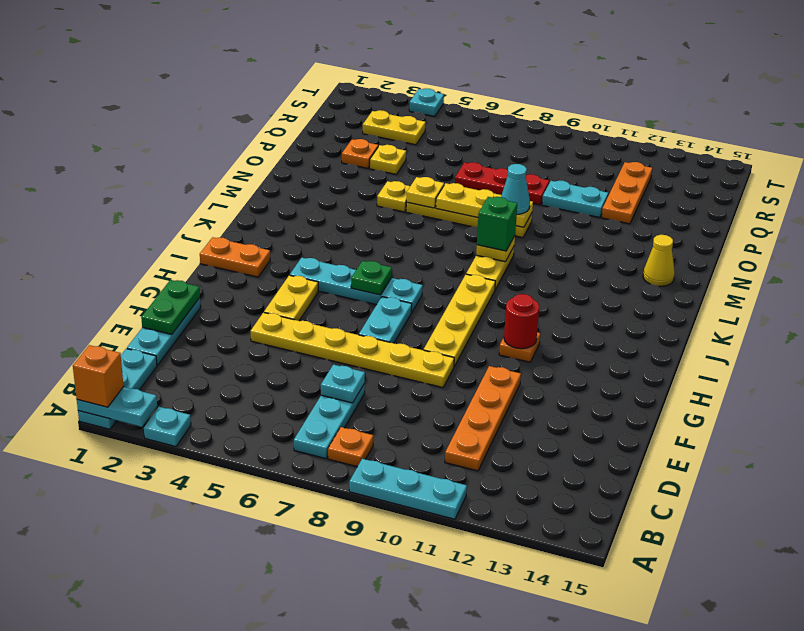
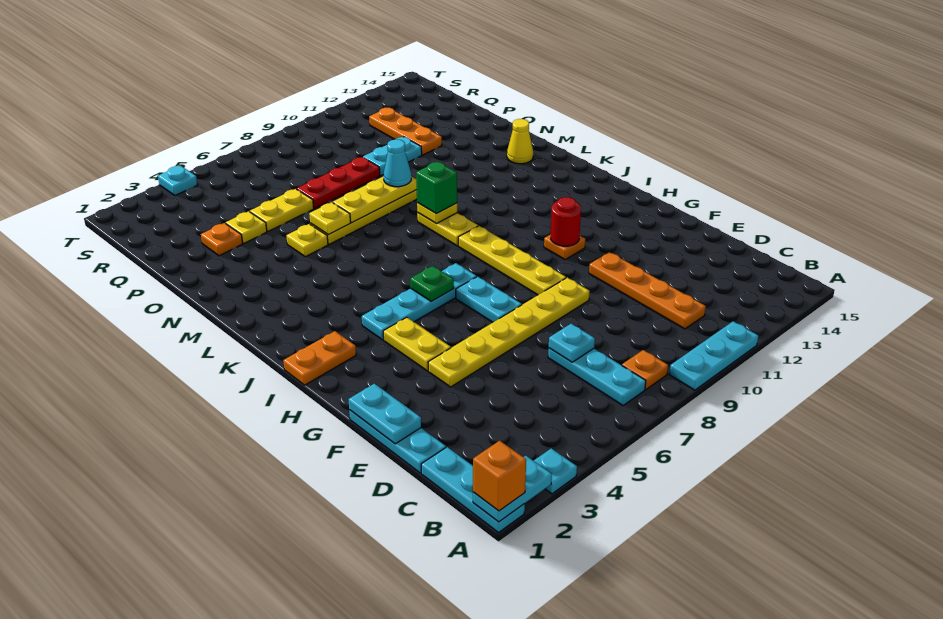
green 1x2 plate [141,280,200,335] -> cyan 1x2 plate [348,384,421,444]
yellow 1x2 plate [363,110,426,145] -> yellow 1x2 plate moved to [250,189,314,231]

